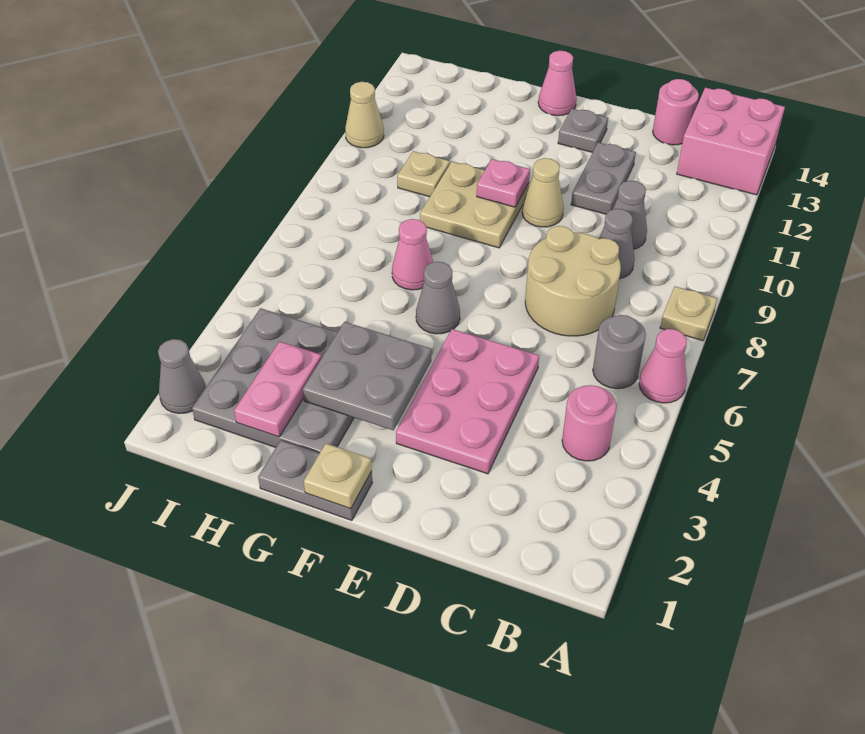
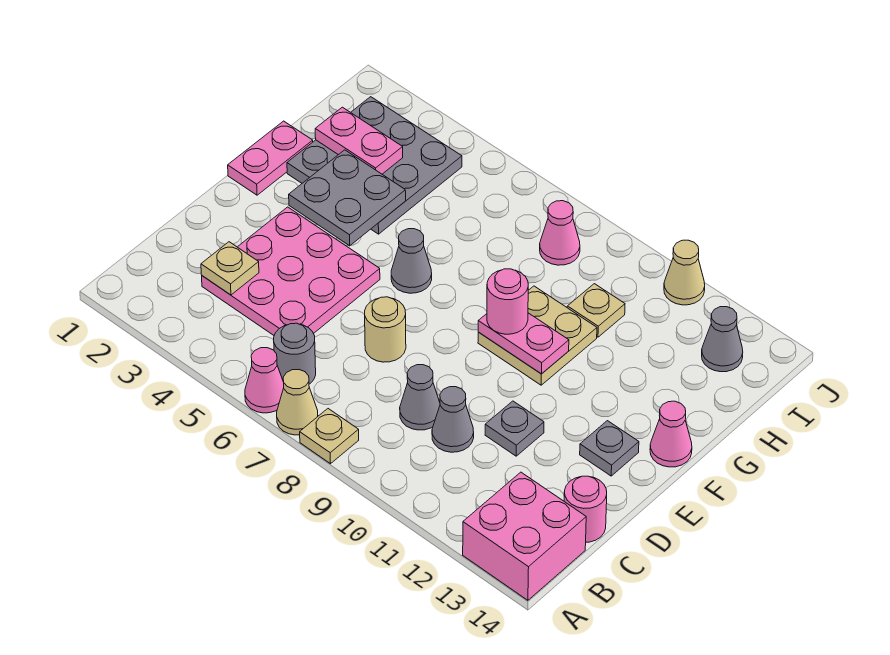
pink 1x1 round brick [562,385,617,461] -> pink 1x1 round brick moved to [487,269,528,334]
tan 2x2 round brick [525,226,621,336] -> tan 1x1 round brick [365,297,406,362]
pink 2x3 plate [396,329,539,474] -> pink 3x3 plate [202,207,380,335]
grey 1x2 plate [571,142,636,214] -> grey 1x1 plate [485,401,544,456]
tan 1x1 cone [522,158,564,227] -> tan 1x1 cone moved to [277,370,318,435]
grey 1x2 plate [258,440,372,521] -> pink 1x2 plate [228,121,313,195]
tan 1x1 plate [304,443,372,509] -> tan 1x1 plate moved to [201,242,259,295]
pink 1x1 plate [477,159,530,207] -> pink 1x2 plate [478,313,569,374]
pink 1x1 cone [392,219,433,290] -> pink 1x1 cone moved to [540,201,580,265]
grey 1x1 cone [158,339,206,414] -> grey 1x1 cone moved to [702,307,743,372]

